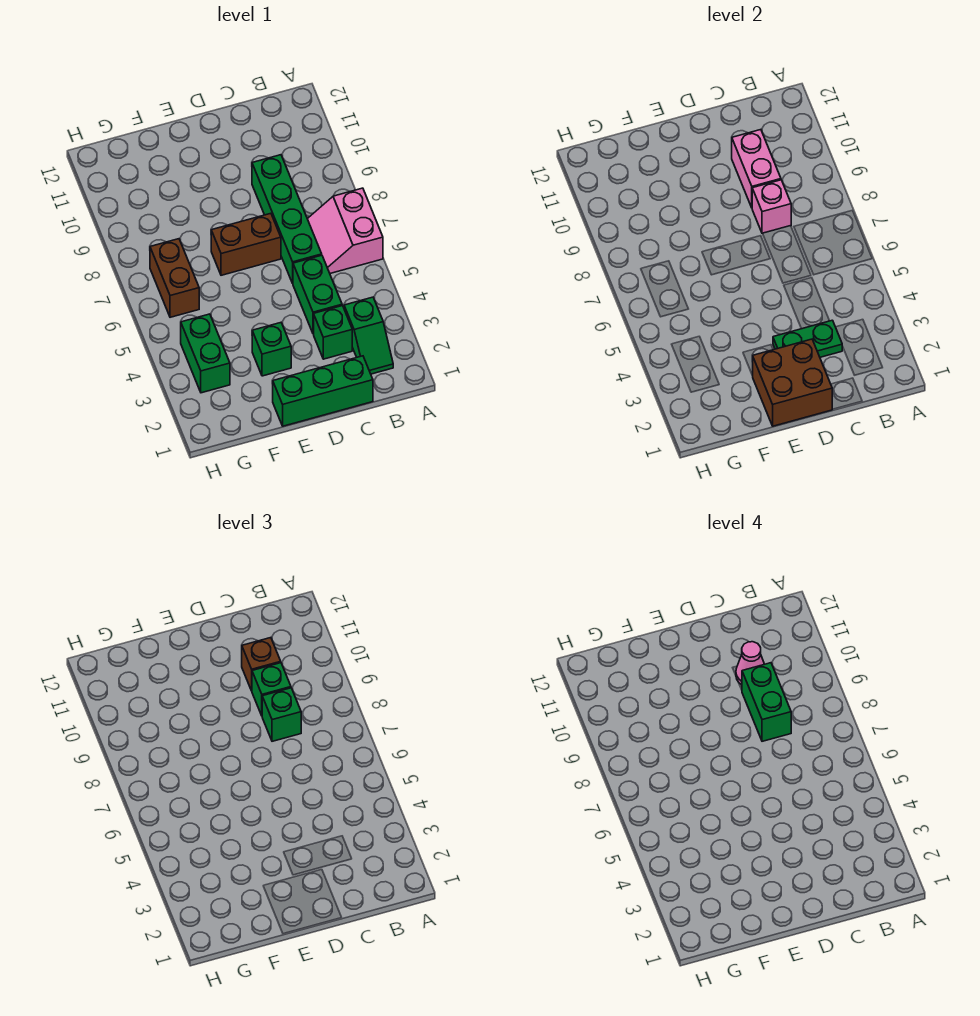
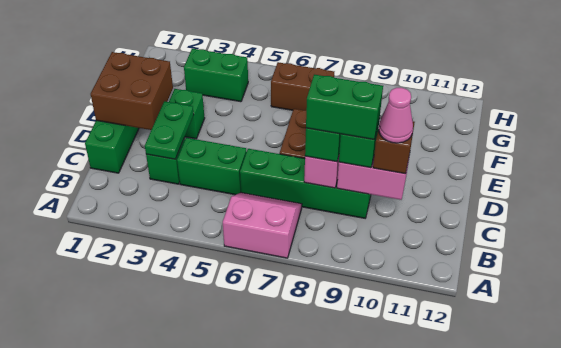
green 1x2 slope [344,297,393,374] -> none

